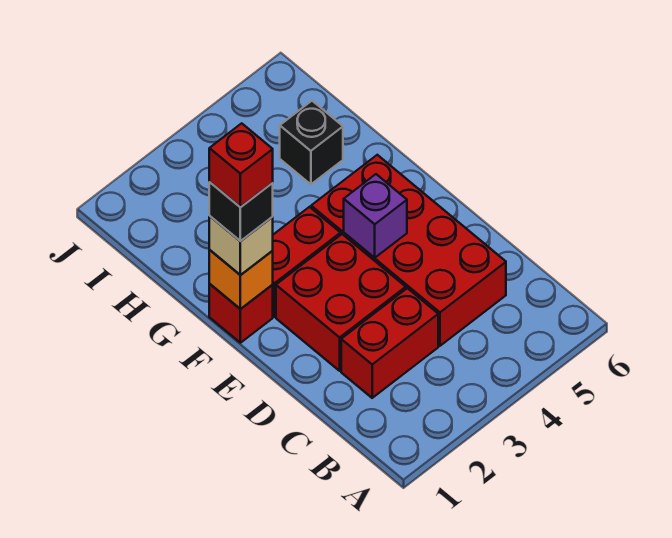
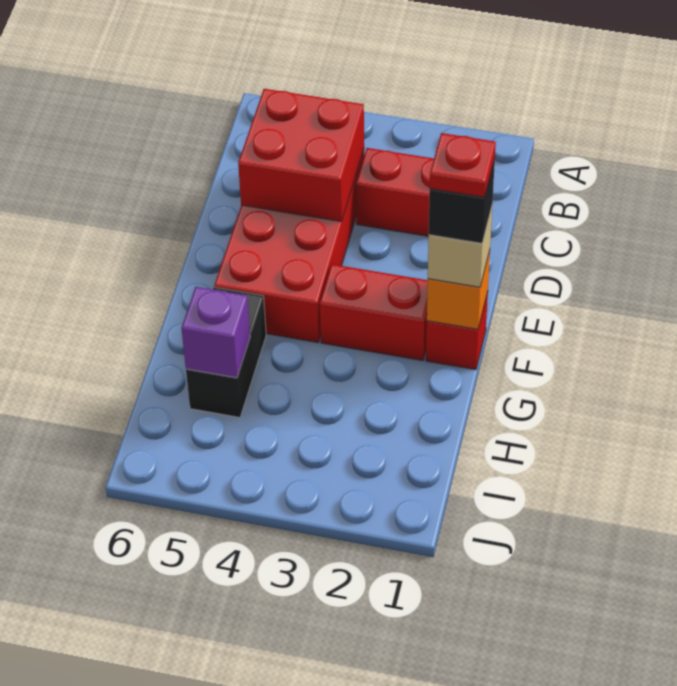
red 2x2 brick [276,234,406,371] -> red 2x2 brick moved to [238,89,364,222]
purple 1x1 brick [344,174,407,258] -> purple 1x1 brick moved to [181,287,250,378]
red 1x1 brick [209,123,273,207] -> red 1x1 plate [430,133,496,197]
black 1x1 brick [280,101,343,184] -> black 1x2 brick [186,287,266,417]

